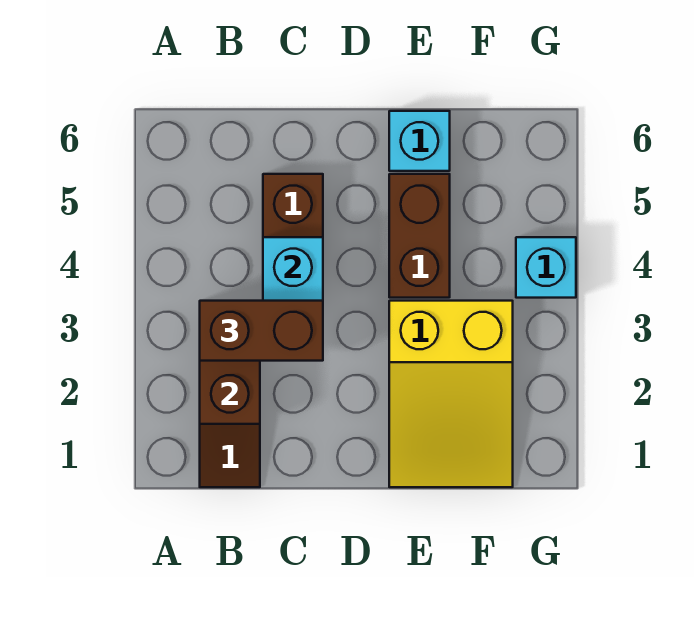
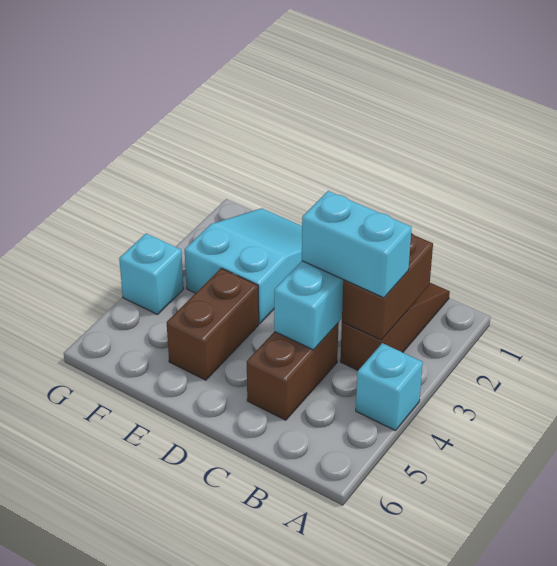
brown 1x2 brick [200,301,323,361] -> cyan 1x2 brick [302,191,412,298]
yellow 2x3 slope [389,301,513,487] -> cyan 2x3 slope [185,208,302,324]
cyan 1x1 brick [389,111,450,171] -> cyan 1x1 brick moved to [356,343,423,431]

